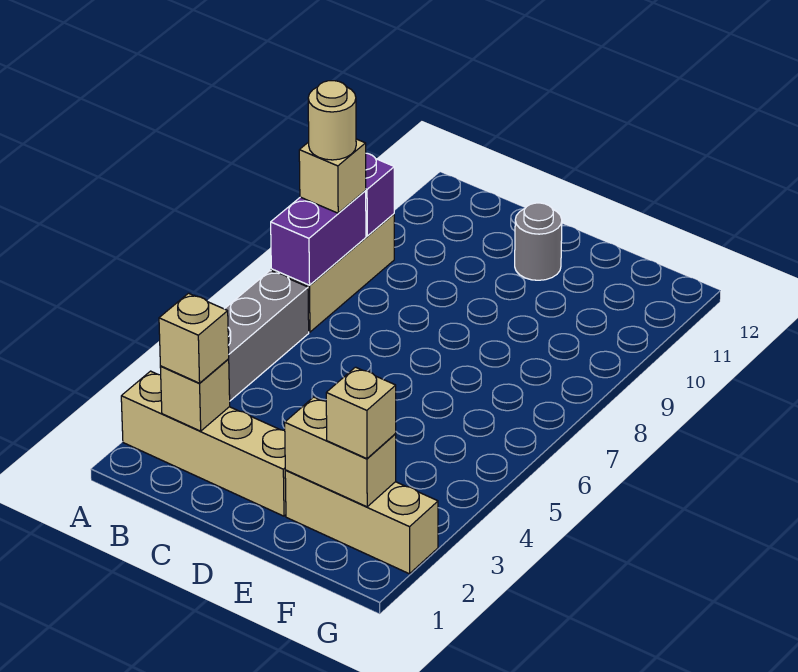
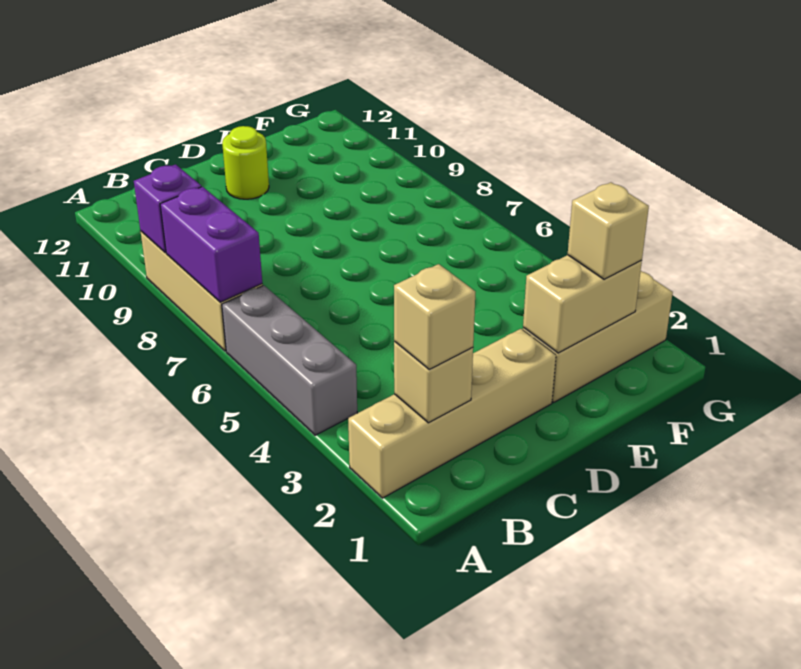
tan 1x1 brick [299,139,366,213] -> none
tan 1x1 round brick [308,81,356,160] -> none
grey 1x1 round brick [515,203,562,280] -> lime 1x1 round brick [222,126,269,199]

